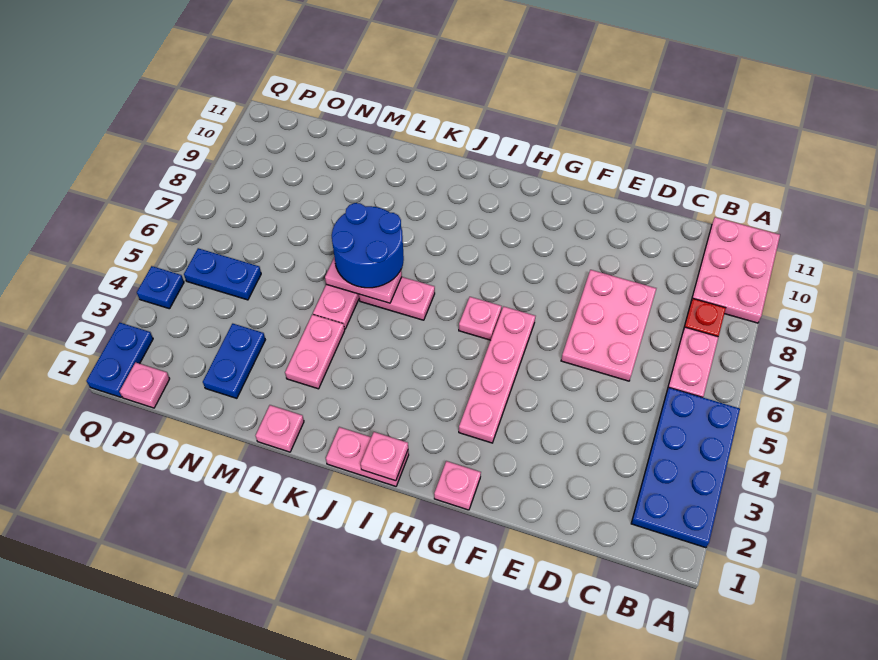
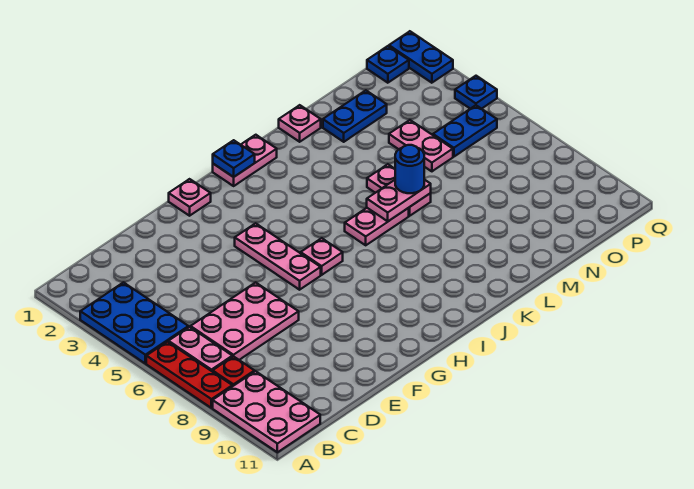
blue 2x4 plate [631,388,740,548] -> blue 2x3 plate [80,283,188,364]
none -> red 1x3 plate [146,342,232,408]
pink 2x3 plate [561,270,656,381] -> pink 2x3 plate turned to [191,283,299,360]
pink 1x4 plate [459,306,535,443] -> pink 1x3 plate [235,223,321,290]
pink 1x1 plate [361,432,408,481] -> blue 1x1 plate [213,140,255,177]
blue 2x2 round brick [332,203,404,288] -> blue 1x1 round brick [395,145,424,193]
pink 1x2 plate [285,314,345,389] -> pink 1x2 plate moved to [389,120,453,171]
blue 1x2 plate [203,324,265,398] -> blue 1x2 plate turned to [323,90,387,142]
pink 1x1 plate [120,362,170,408] -> blue 1x1 plate [367,46,409,83]

